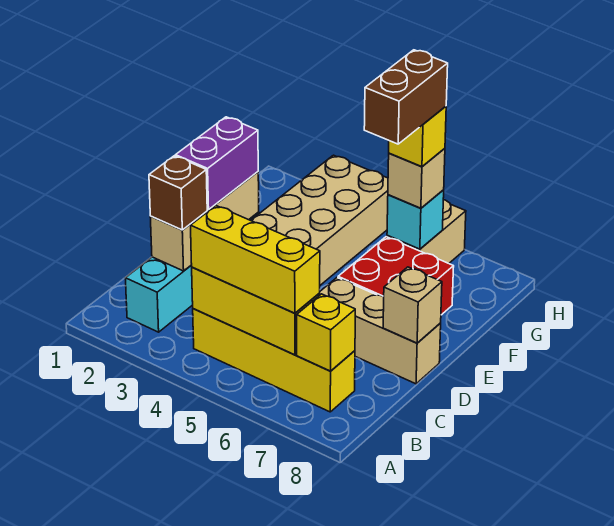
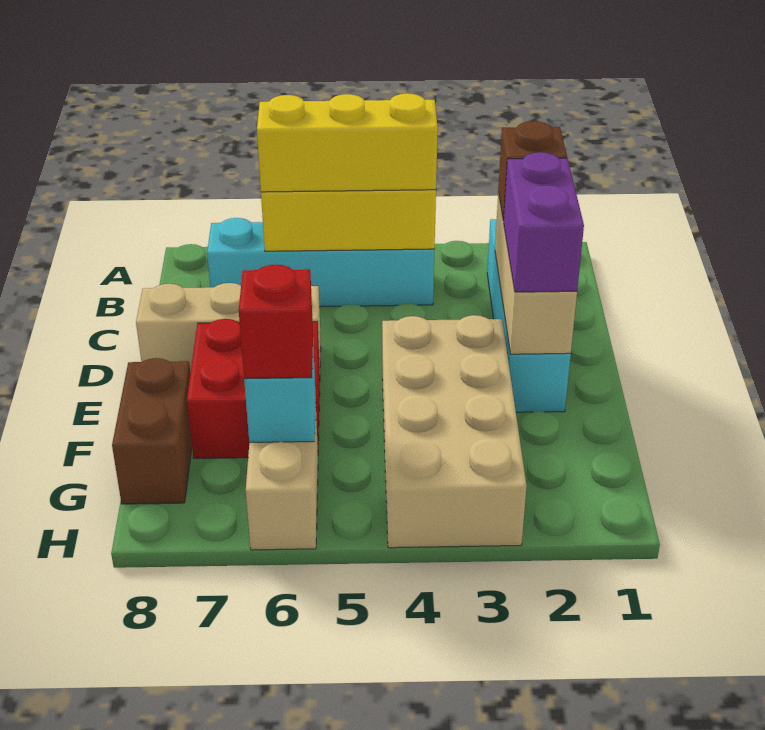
yellow 1x4 brick [193,309,355,412] -> cyan 1x4 brick [207,218,435,307]
yellow 1x1 brick [297,294,355,371] -> none
tan 1x1 brick [383,267,442,343] -> none
brown 1x2 brick [364,50,448,144] -> brown 1x2 brick moved to [112,358,192,504]
tan 1x1 brick [388,148,445,208] -> red 1x1 brick [239,264,313,379]
yellow 1x1 brick [389,106,446,167] -> none

